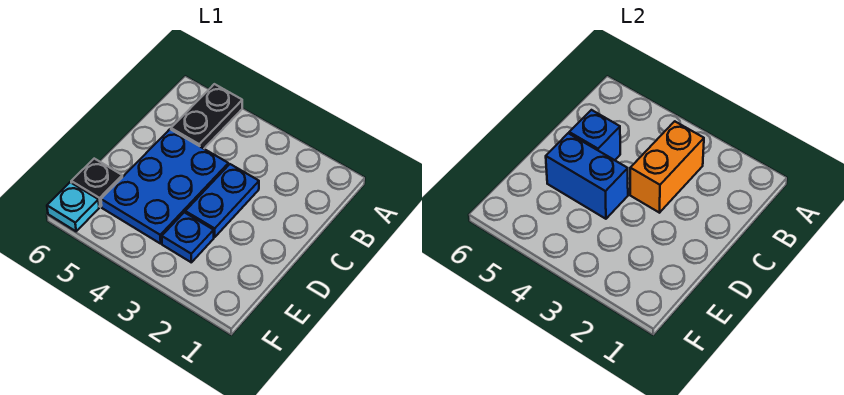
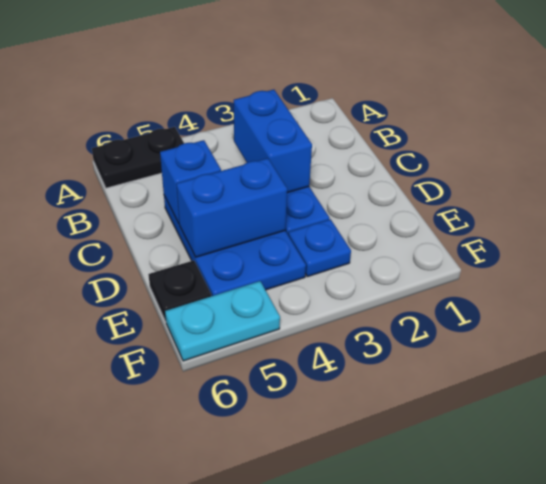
black 1x2 plate [171,84,242,149] -> black 1x2 plate turned to [92,127,184,188]
orange 1x2 brick [630,121,704,213] -> blue 1x2 brick [234,90,312,193]
cyan 1x1 plate [47,182,99,231] -> cyan 1x2 plate [165,281,280,361]

